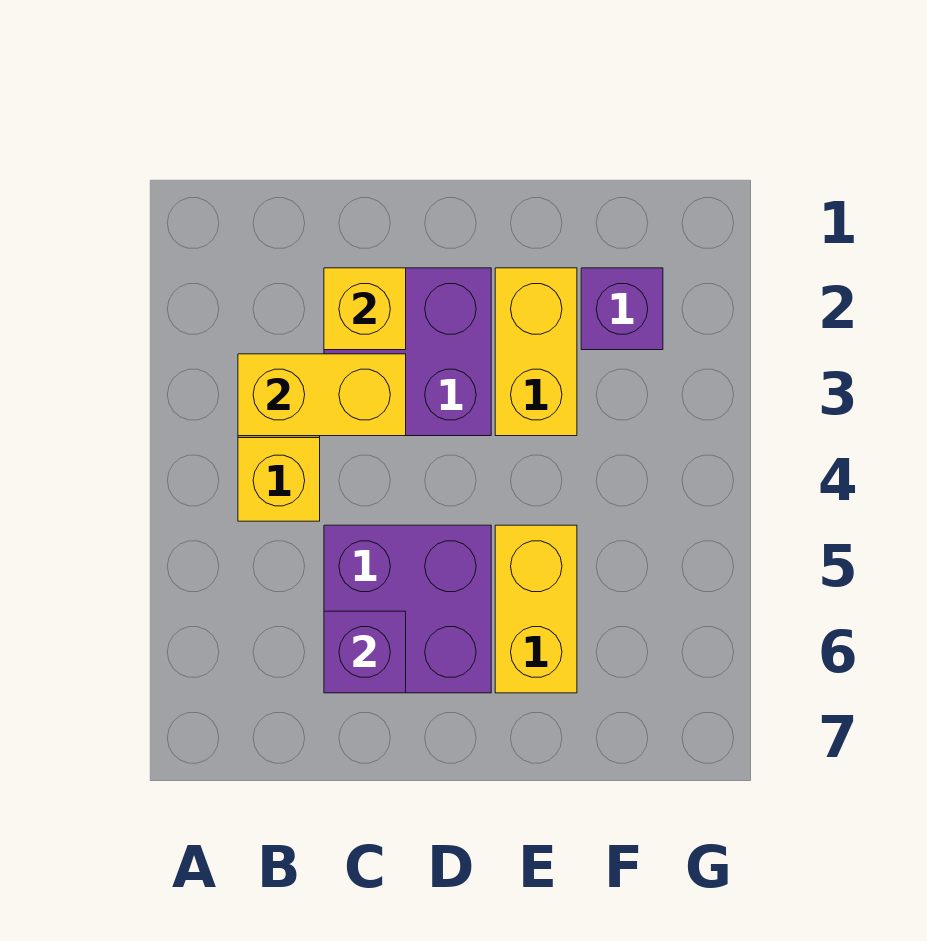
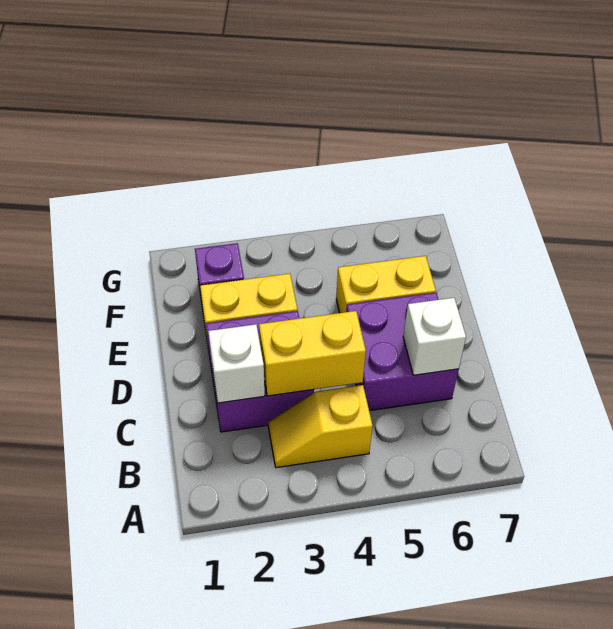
yellow 1x2 brick [238,354,406,436] -> yellow 1x2 brick turned to [259,311,366,396]
yellow 1x1 brick [324,268,406,350] -> white 1x1 brick [208,324,265,403]
purple 1x1 brick [324,611,406,693] -> white 1x1 brick [403,298,466,375]

